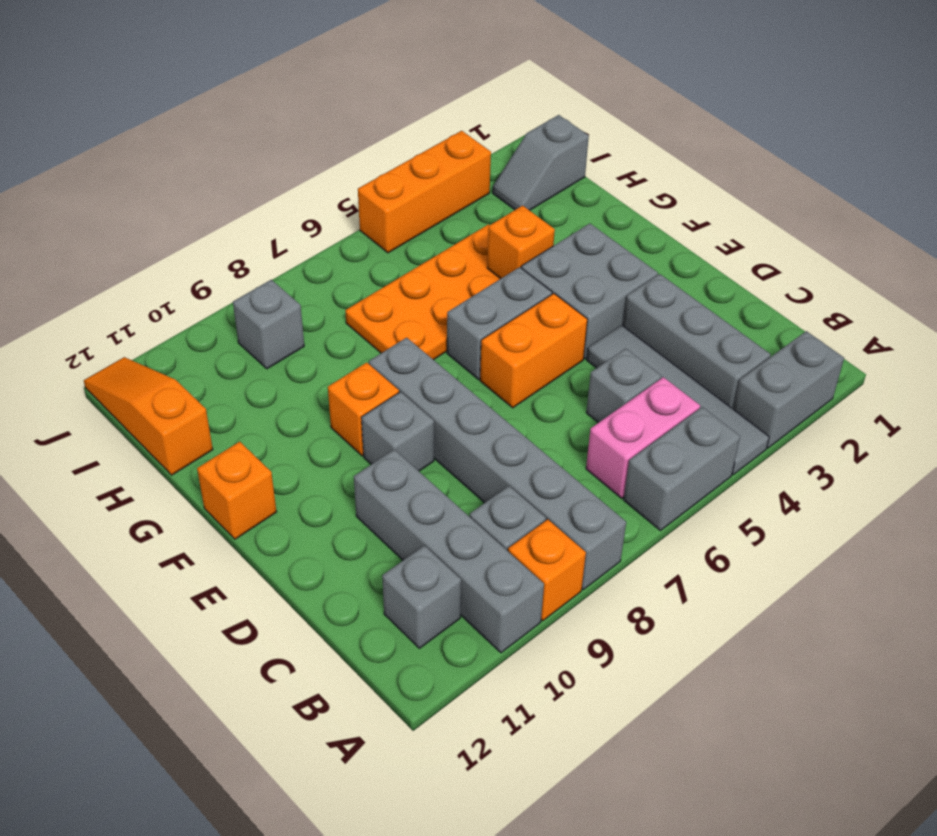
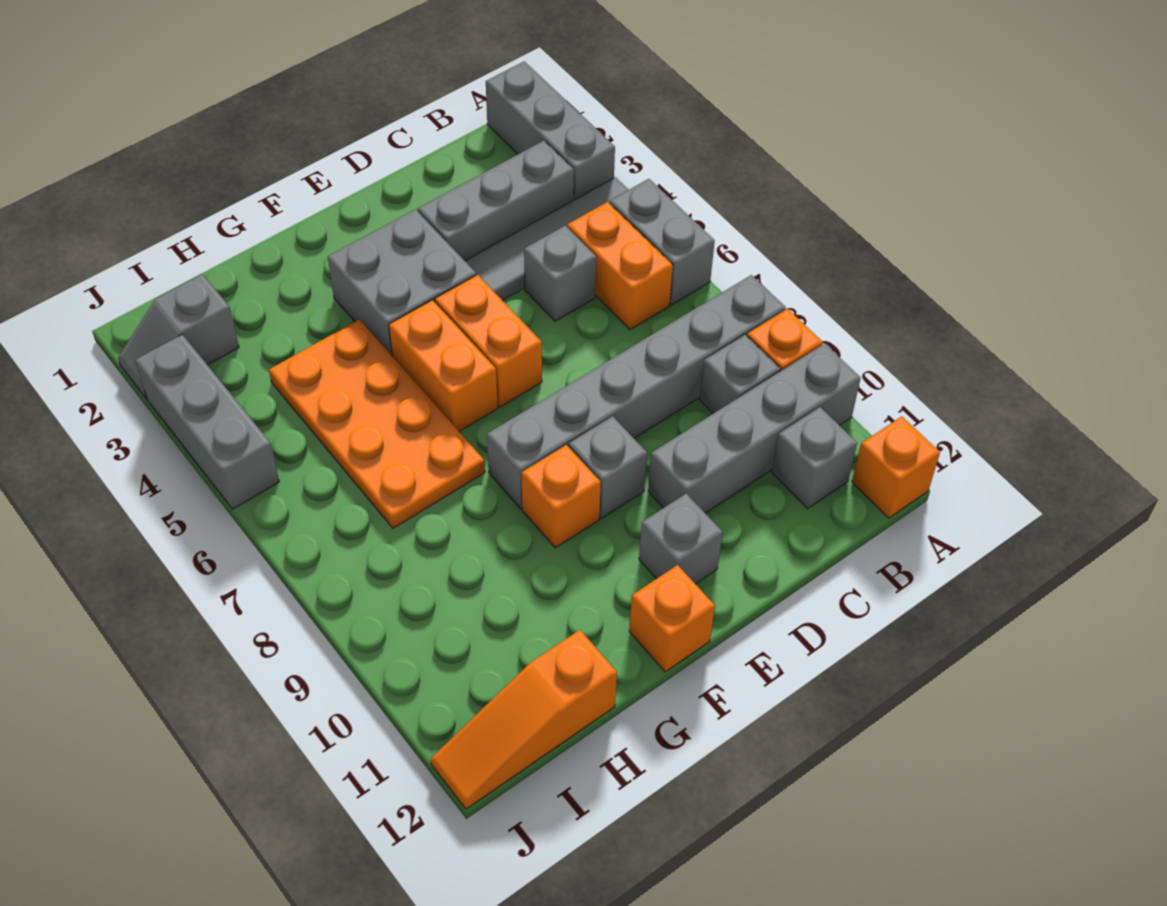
grey 1x2 brick [733,331,844,448] -> grey 1x3 brick [486,61,615,200]
pink 1x2 brick [586,377,700,498] -> orange 1x2 brick [567,202,673,330]
grey 1x2 brick [447,267,552,379] -> orange 1x2 brick [389,300,498,431]
orange 1x1 brick [487,206,555,279] -> orange 1x1 brick moved to [852,416,940,518]
grey 1x2 slope [493,115,589,211] -> grey 1x2 slope turned to [118,274,239,398]
grey 1x1 brick [233,280,304,369] -> grey 1x1 brick moved to [639,494,723,584]
orange 1x3 brick [358,131,491,253] -> grey 1x3 brick [135,335,279,509]

